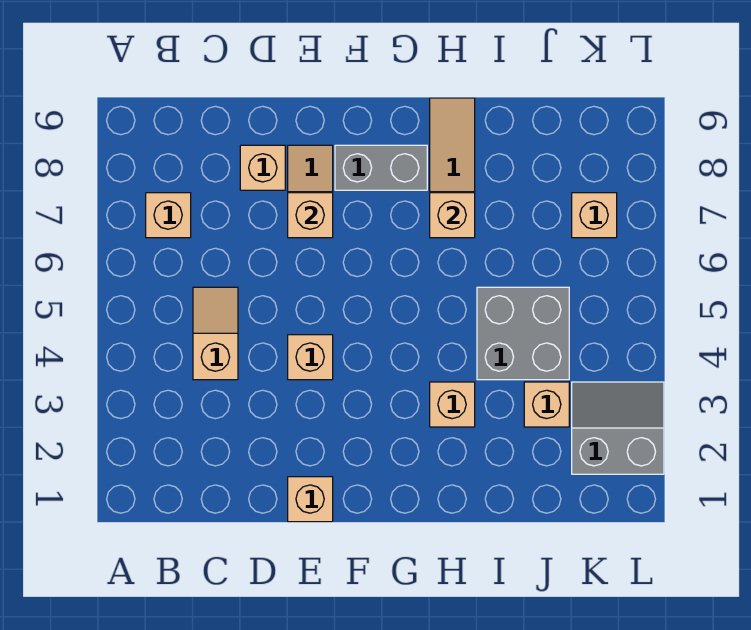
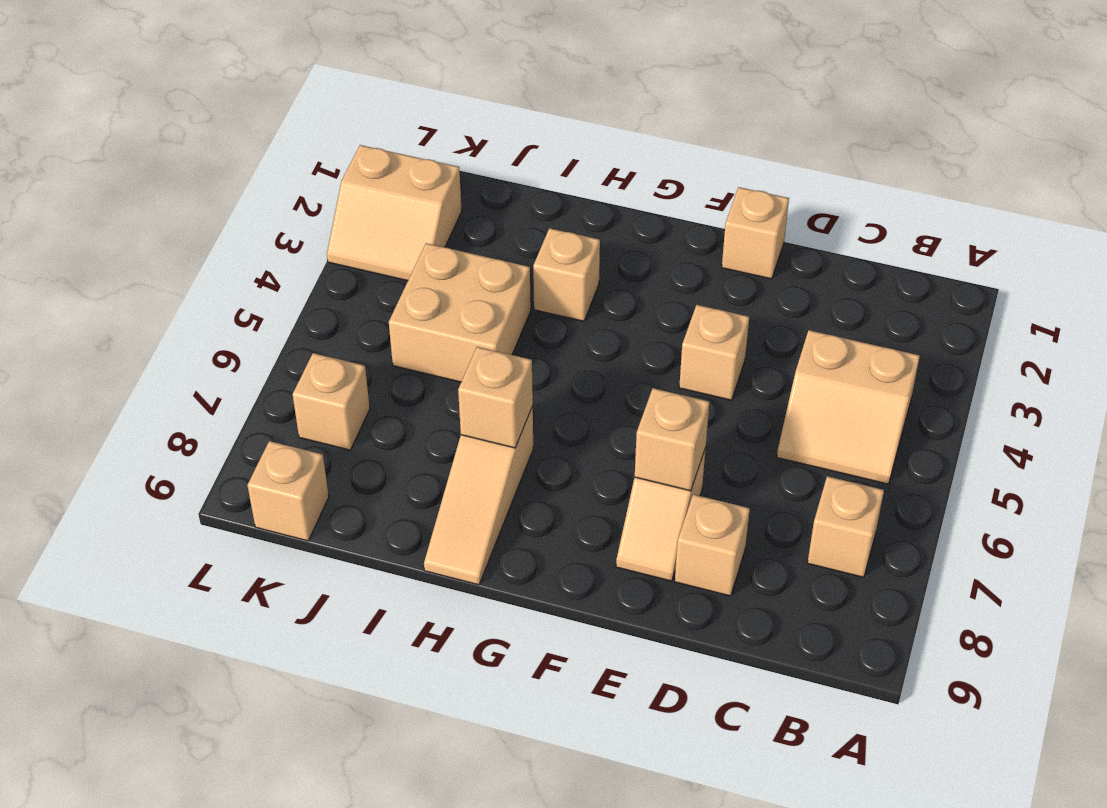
tan 1x2 slope [193,287,238,380] -> tan 2x2 slope [777,330,920,484]
grey 1x2 brick [335,145,427,190] -> none
grey 2x2 brick [477,287,569,380] -> tan 2x2 brick [389,243,531,382]
tan 1x1 brick [524,382,569,427] -> tan 1x1 brick moved to [247,441,329,541]
grey 2x2 slope [572,382,664,474] -> tan 2x2 slope [327,145,462,281]

